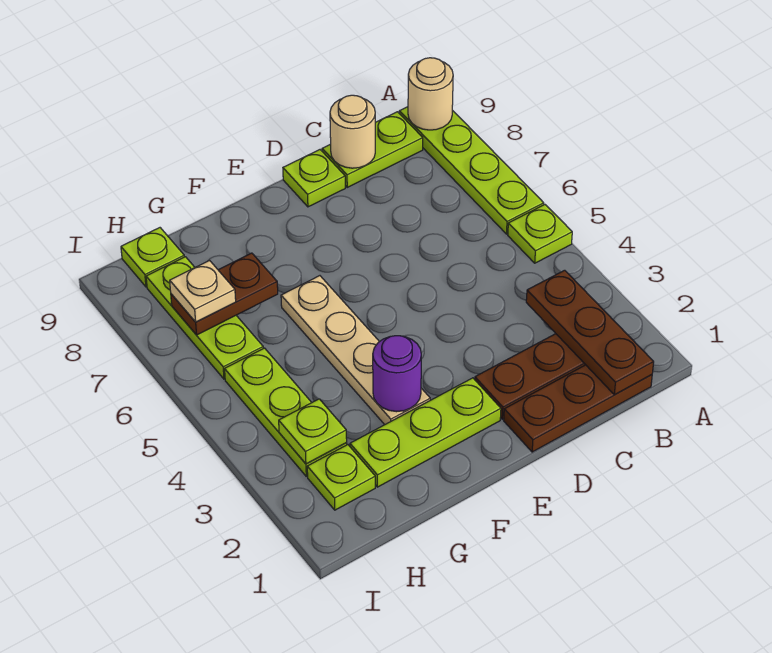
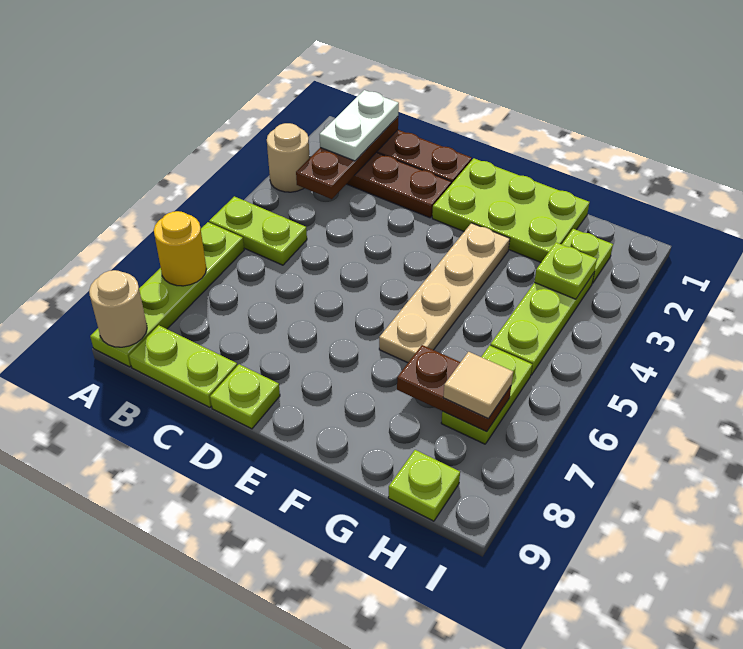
lime 1x1 plate [508,205,572,263] -> lime 1x2 plate [209,196,307,265]
none -> yellow 1x1 round brick [154,211,206,286]
none -> white 1x2 plate [320,90,399,161]
tan 1x1 round brick [330,95,375,168] -> tan 1x1 round brick moved to [267,123,310,192]
lime 1x3 plate [350,378,501,487] -> lime 2x3 plate [432,158,590,262]
purple 1x1 round brick [373,336,421,412] -> none
lime 1x3 plate [146,257,263,379] -> lime 1x2 plate [441,346,532,444]
tan 1x1 plate [170,261,236,322] -> tan 1x1 tile [443,352,513,418]

